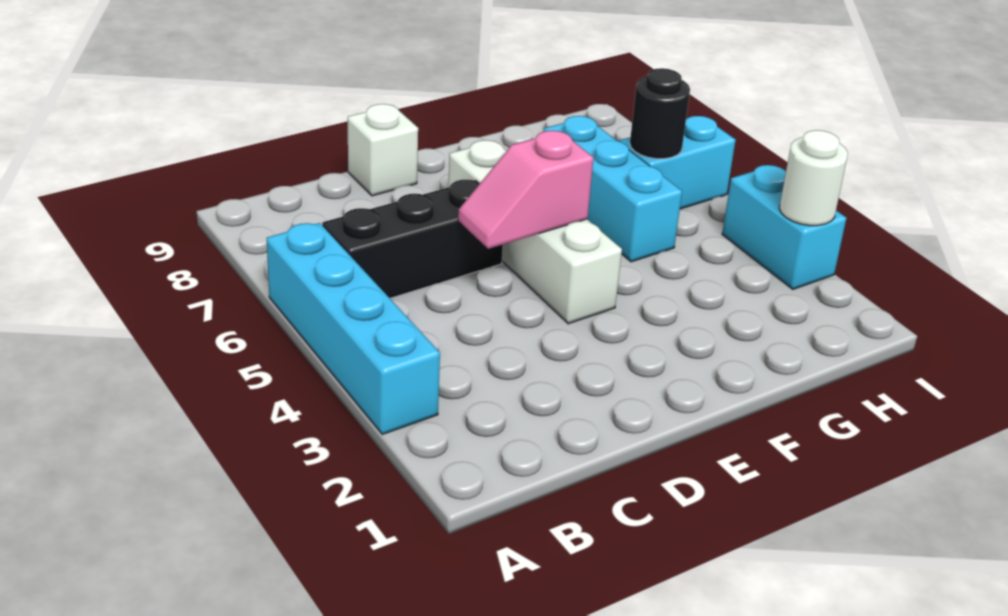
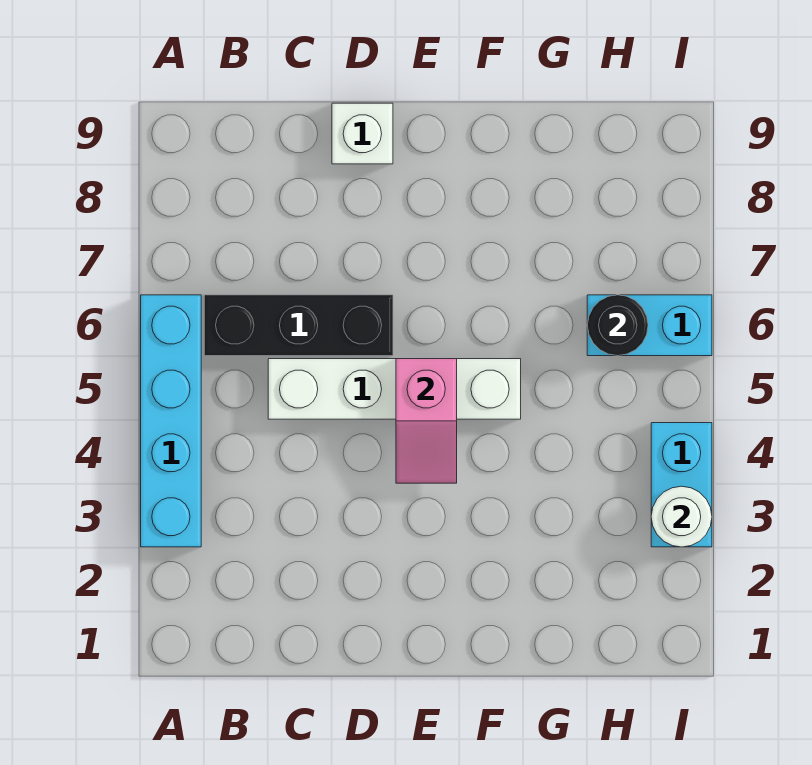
pink 1x2 slope [458,131,593,249] -> pink 1x2 slope turned to [396,359,457,483]
white 1x4 brick [448,140,622,324] -> white 1x4 brick turned to [268,359,521,419]
cyan 1x3 brick [543,116,682,262] -> none

